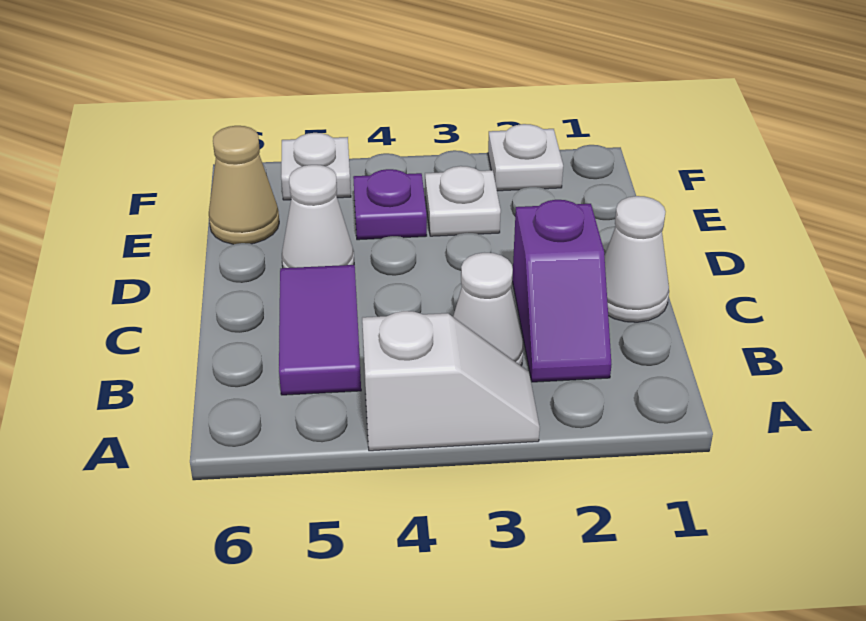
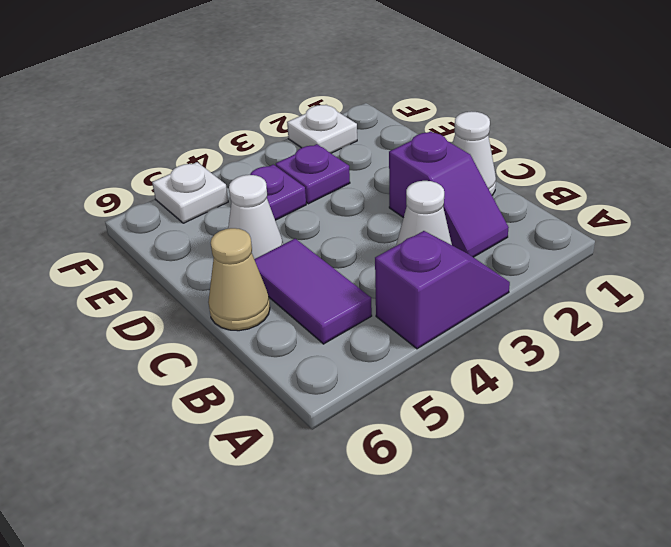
white 1x2 slope [362,311,540,451] -> purple 1x2 slope [375,231,510,349]
white 1x1 plate [425,166,501,236] -> purple 1x1 plate [276,144,350,204]
tan 1x1 cone [209,126,279,244] -> tan 1x1 cone moved to [208,228,270,331]

